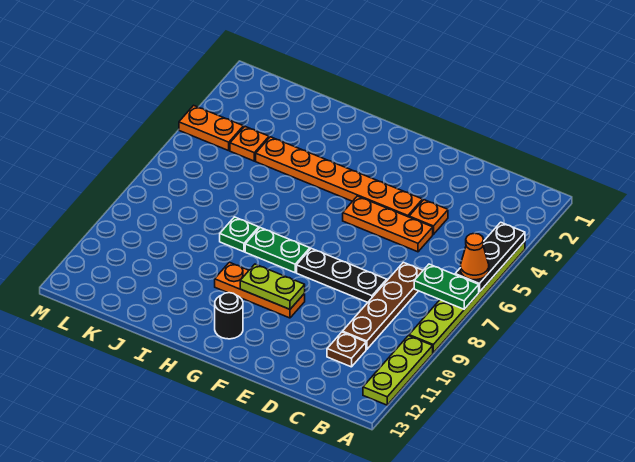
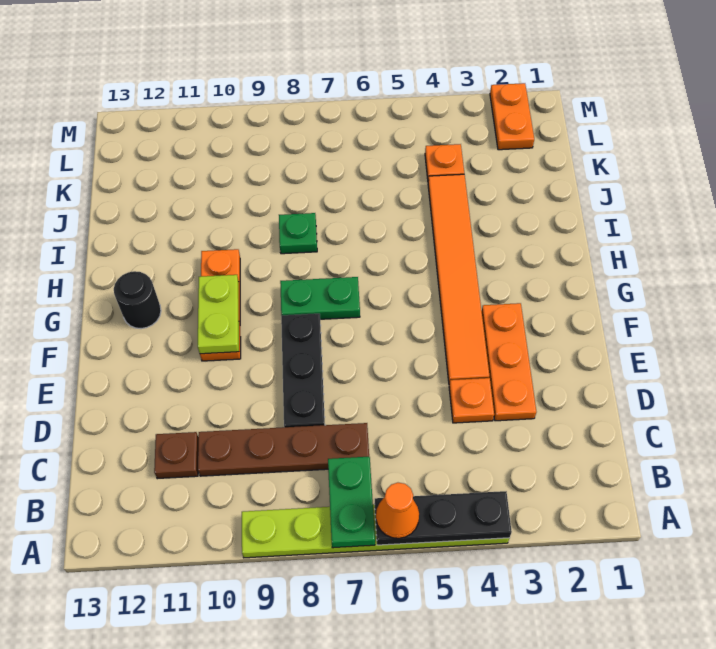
lime 1x3 plate [363,336,433,405] -> none
orange 1x3 plate [343,196,433,252] -> orange 1x3 plate moved to [482,303,536,421]
orange 1x6 plate [256,137,423,217] -> orange 1x6 tile [428,174,489,384]
green 1x2 plate [245,228,310,273] -> green 1x2 plate turned to [280,277,360,319]
orange 1x2 plate [179,105,243,151] -> orange 1x2 plate moved to [490,83,534,150]

